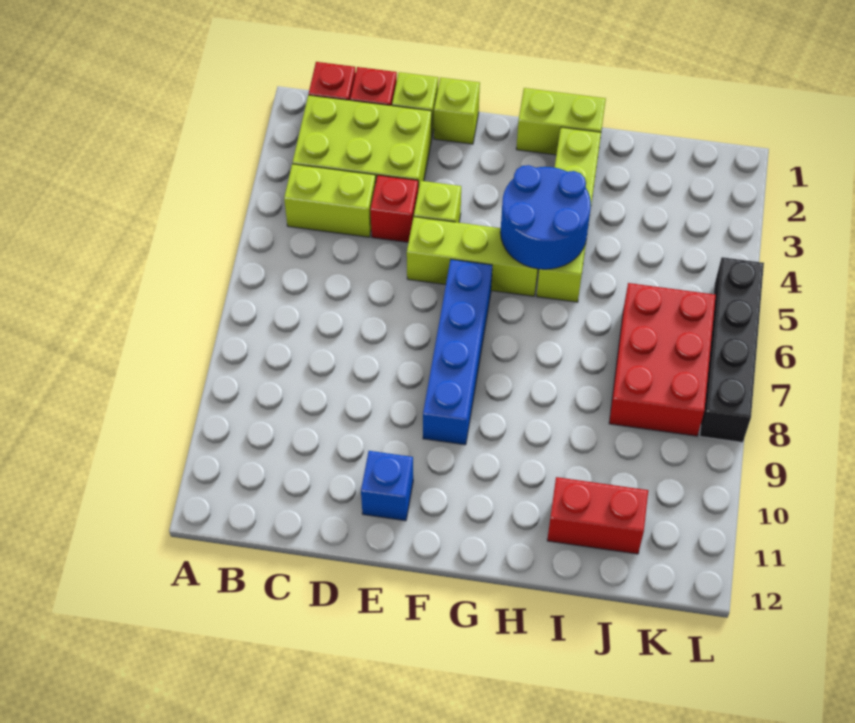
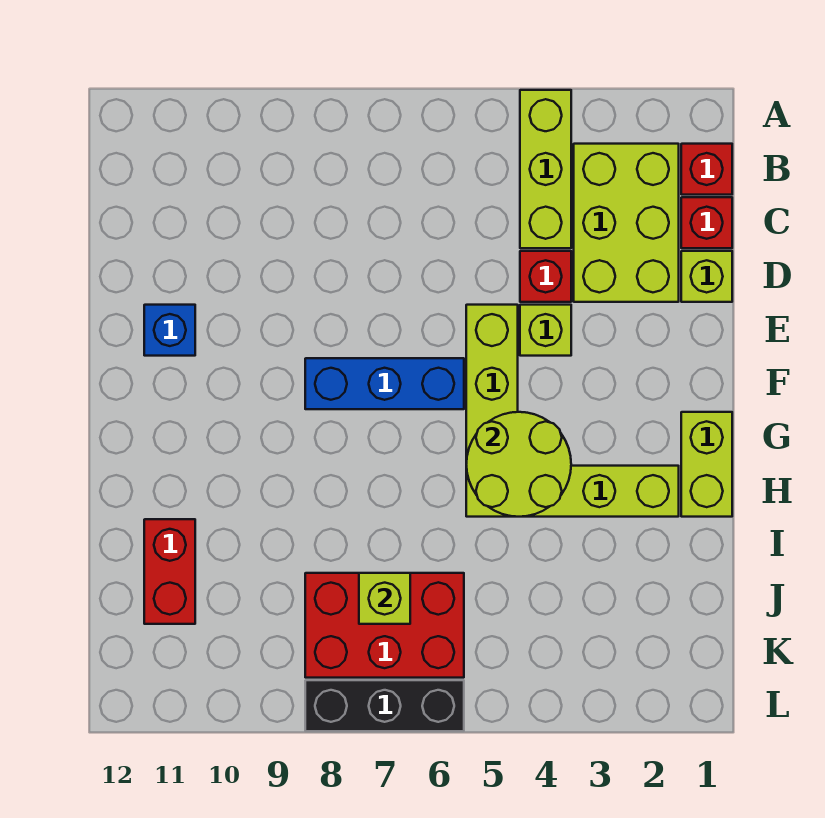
lime 1x2 brick [284,164,376,237] -> lime 1x3 brick [520,90,571,248]
lime 1x1 brick [434,77,480,144] -> lime 1x1 brick moved to [359,573,410,624]
blue 1x4 brick [423,259,492,445] -> blue 1x3 brick [305,358,464,409]
blue 2x2 round brick [500,165,591,269] -> lime 2x2 round brick [466,412,571,517]
black 1x4 brick [700,257,764,442] -> black 1x3 brick [305,680,464,731]

